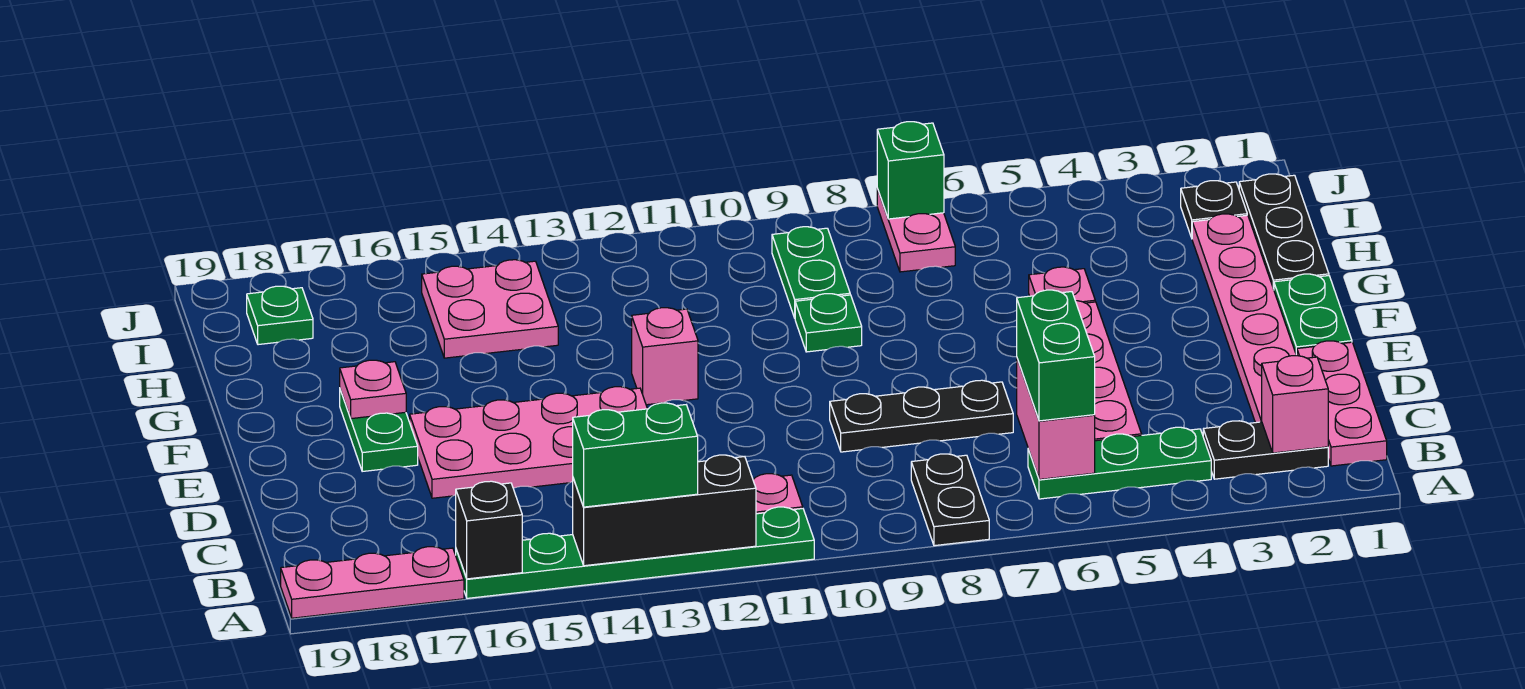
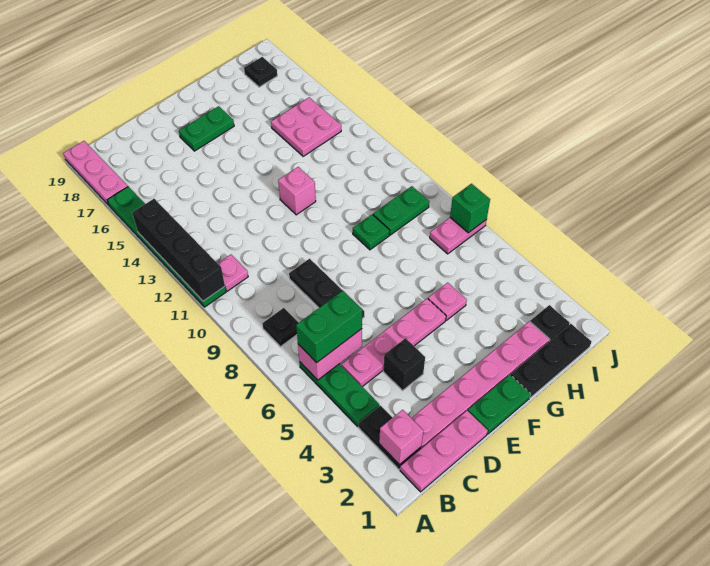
black 1x2 plate [911,454,989,546] -> black 1x1 plate [262,308,299,347]
black 1x3 brick [573,455,756,566] -> black 1x4 brick [132,199,225,301]
green 1x2 brick [573,403,698,507] -> none
black 1x1 brick [456,481,522,579] -> black 1x1 brick moved to [383,338,425,390]
pink 2x4 plate [410,387,647,498] -> none
pink 1x1 plate [340,360,406,419] -> none
green 1x1 plate [247,286,313,345] -> black 1x1 plate [244,57,277,87]

